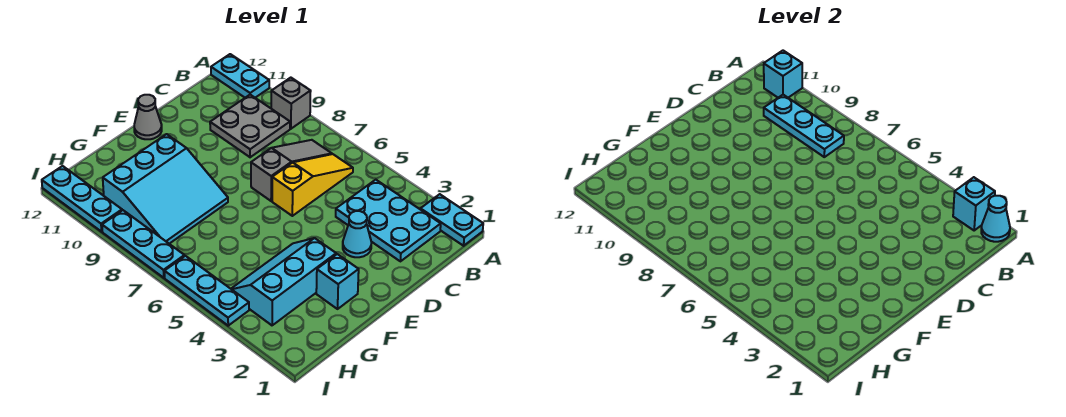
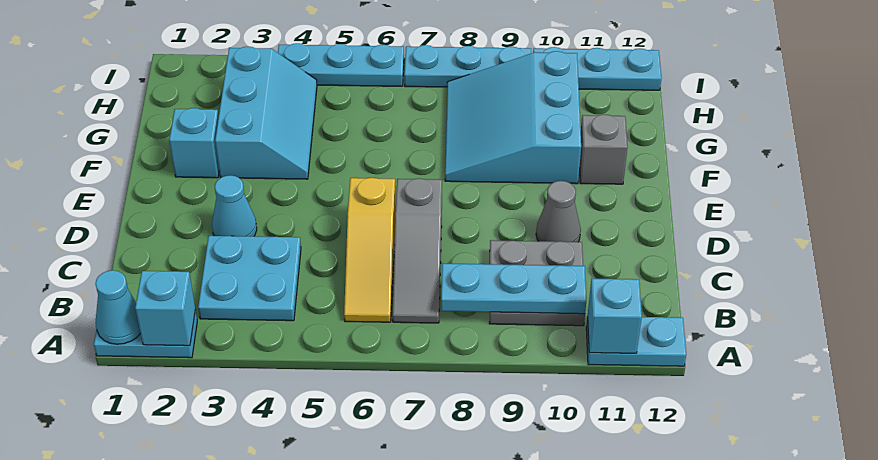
grey 1x1 brick [271,78,311,129] -> grey 1x1 brick moved to [579,114,627,184]
cyan 2x3 plate [336,180,441,261] -> cyan 2x2 plate [198,236,301,321]
grey 1x1 cone [134,95,162,139] -> grey 1x1 cone moved to [536,181,581,242]

